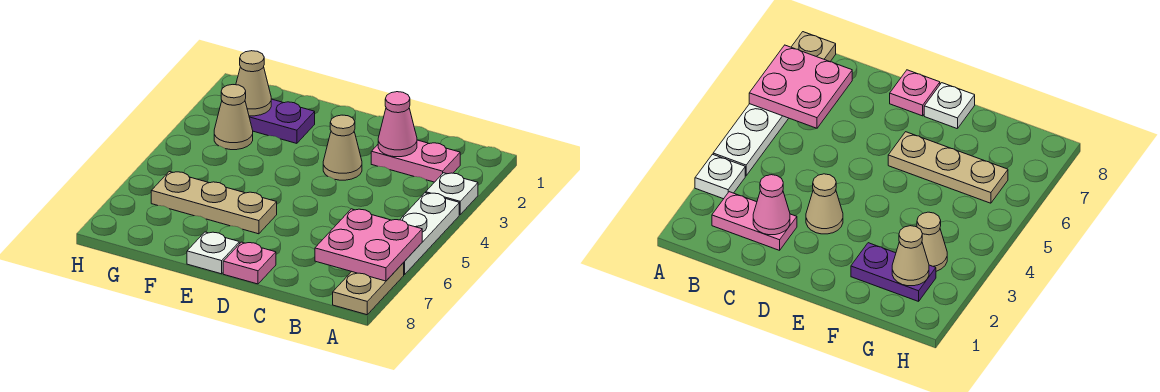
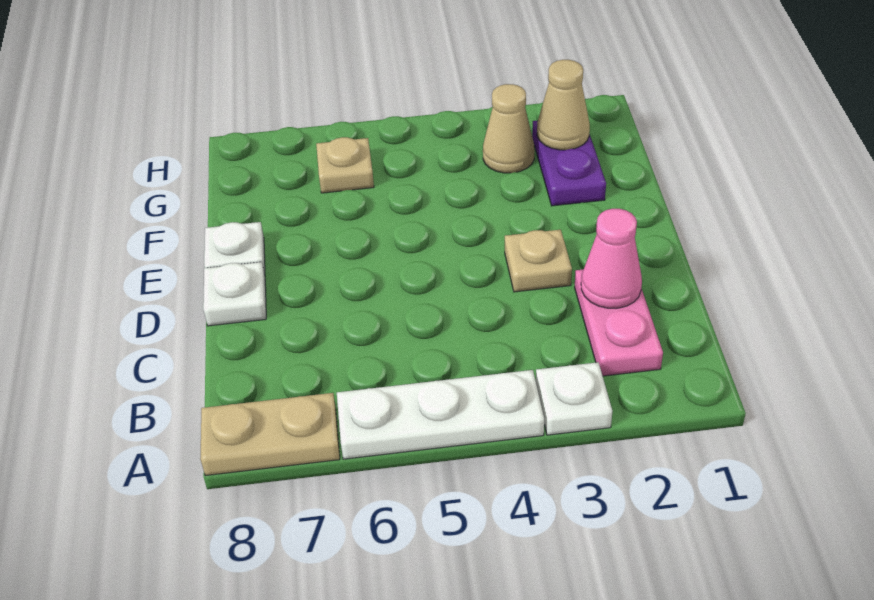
pink 2x2 plate [315,209,422,281] -> none
tan 1x1 cone [323,115,362,180] -> tan 1x1 plate [505,230,572,292]
pink 1x1 plate [223,242,276,284] -> white 1x1 plate [203,262,266,326]
tan 1x3 plate [151,172,277,234] -> tan 1x1 plate [316,137,374,193]

